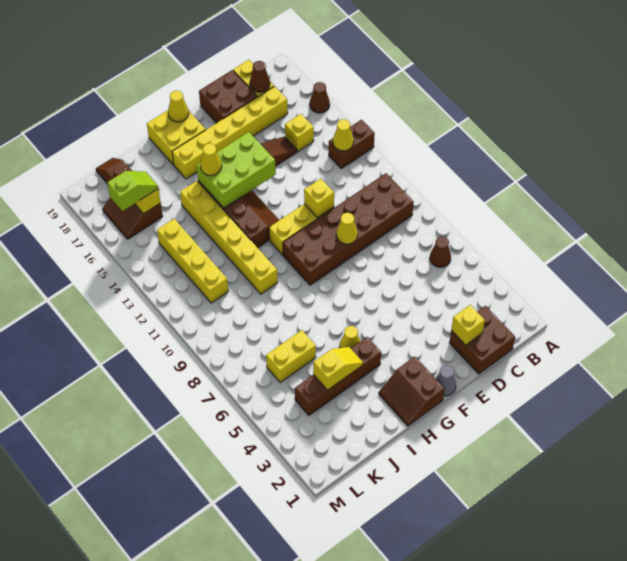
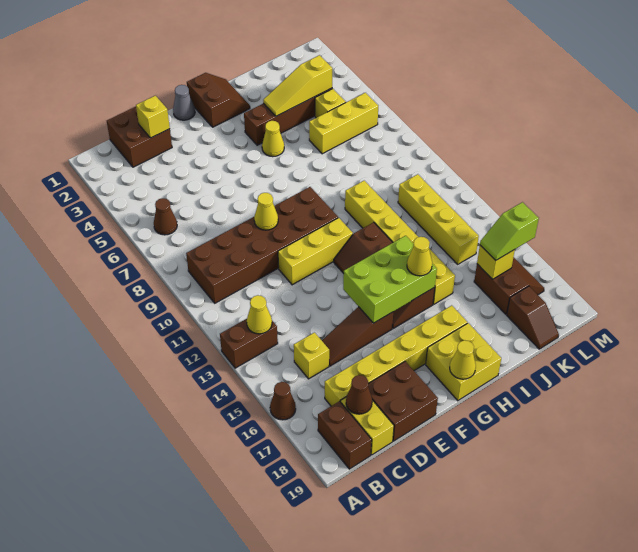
none -> brown 1x2 brick [318,401,372,469]
yellow 1x1 brick [304,179,334,218] -> yellow 1x1 brick moved to [315,89,346,118]
yellow 1x2 slope [313,347,363,390] -> yellow 1x3 slope [263,55,332,116]
yellow 1x2 brick [266,330,316,382] -> yellow 1x3 brick [309,93,378,154]

